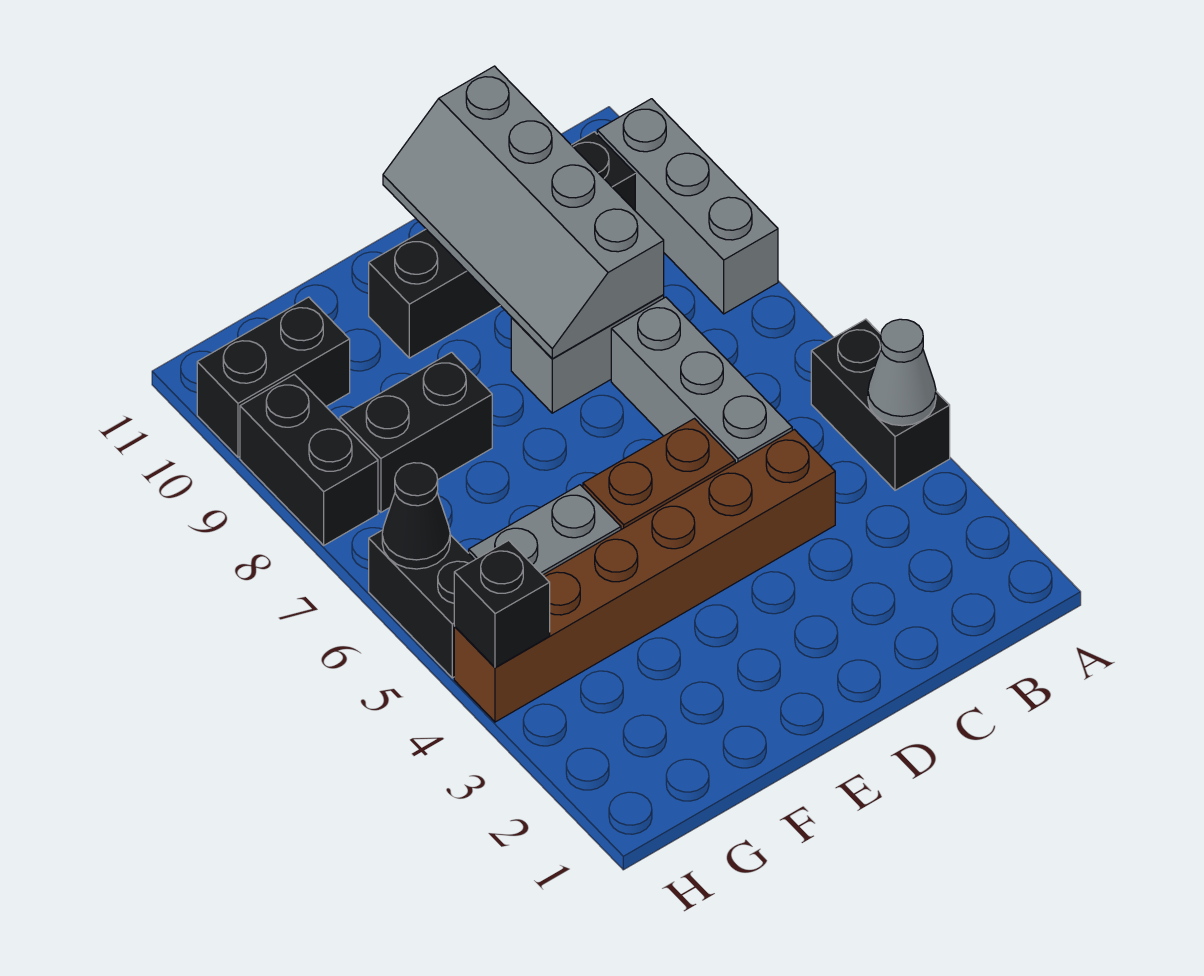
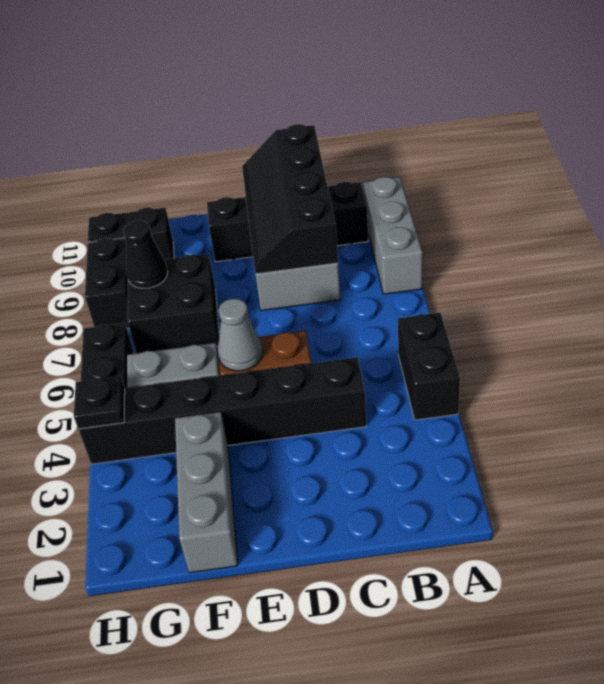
grey 1x1 cone [868,319,936,426] -> grey 1x1 cone moved to [218,299,263,371]
brown 1x6 brick [454,430,835,722] -> black 1x6 brick [78,357,366,464]
grey 1x3 brick [611,297,792,463] -> grey 1x3 brick moved to [175,412,238,573]
grey 2x4 slope [383,66,664,359] -> black 2x4 slope [242,124,338,274]
black 1x2 brick [340,352,492,512] -> black 2x2 brick [127,254,219,353]
black 1x1 brick [454,540,550,668] -> black 1x1 plate [74,376,125,429]
black 1x1 cone [382,463,450,569] -> black 1x1 cone moved to [123,221,168,288]

